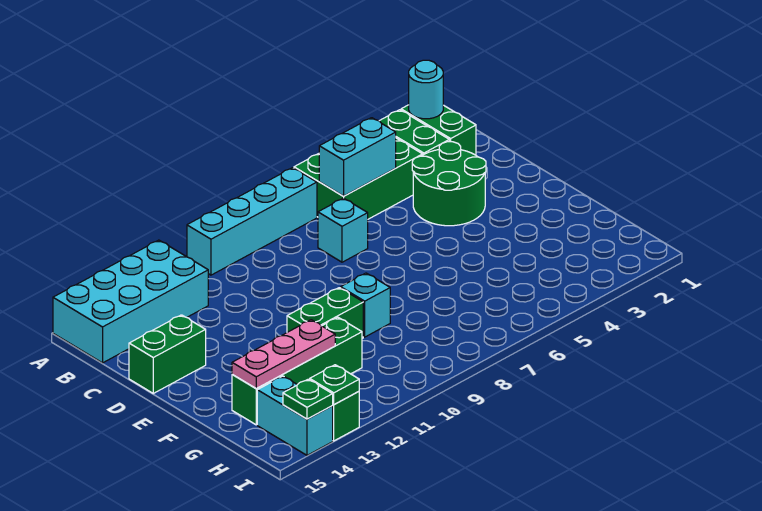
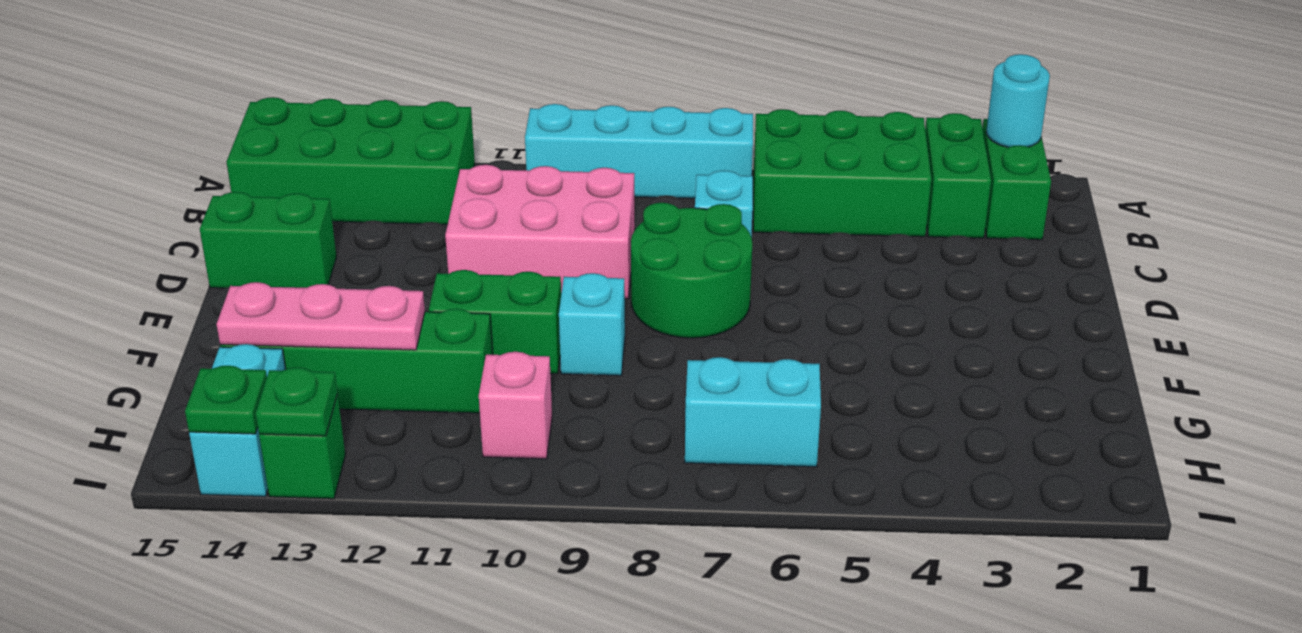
cyan 2x4 brick [53,240,208,363] -> green 2x4 brick [227,97,475,225]
cyan 1x2 brick [319,118,396,196] -> cyan 1x2 brick moved to [685,357,821,467]
green 2x2 round brick [412,142,486,226] -> green 2x2 round brick moved to [631,203,752,338]
none -> pink 2x3 brick [445,165,635,299]
none -> pink 1x1 brick [479,352,552,459]

